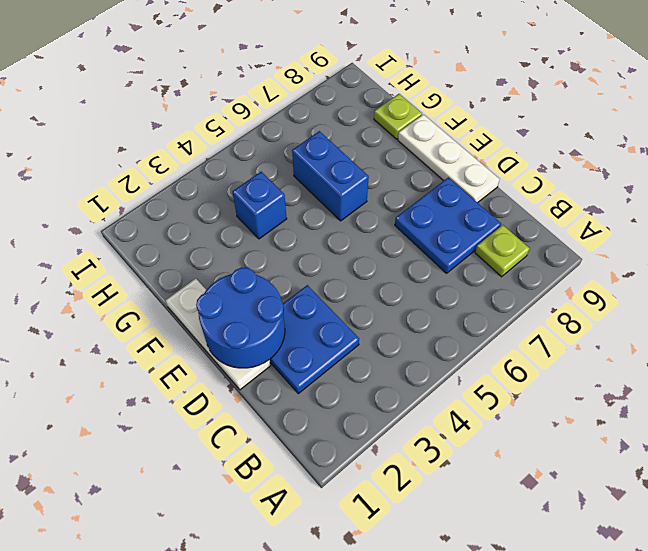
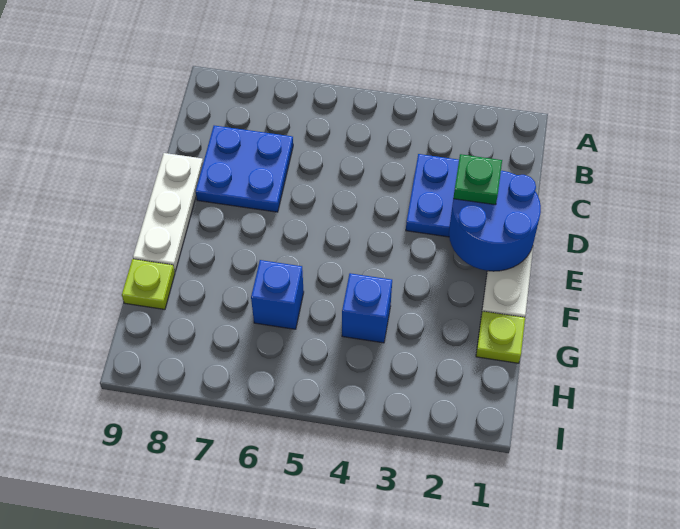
lime 1x1 plate [475,225,530,277] -> lime 1x1 plate moved to [476,311,525,363]
none -> green 1x1 plate [453,154,502,205]
blue 1x2 brick [292,131,369,221] -> blue 1x1 brick [251,260,304,329]

